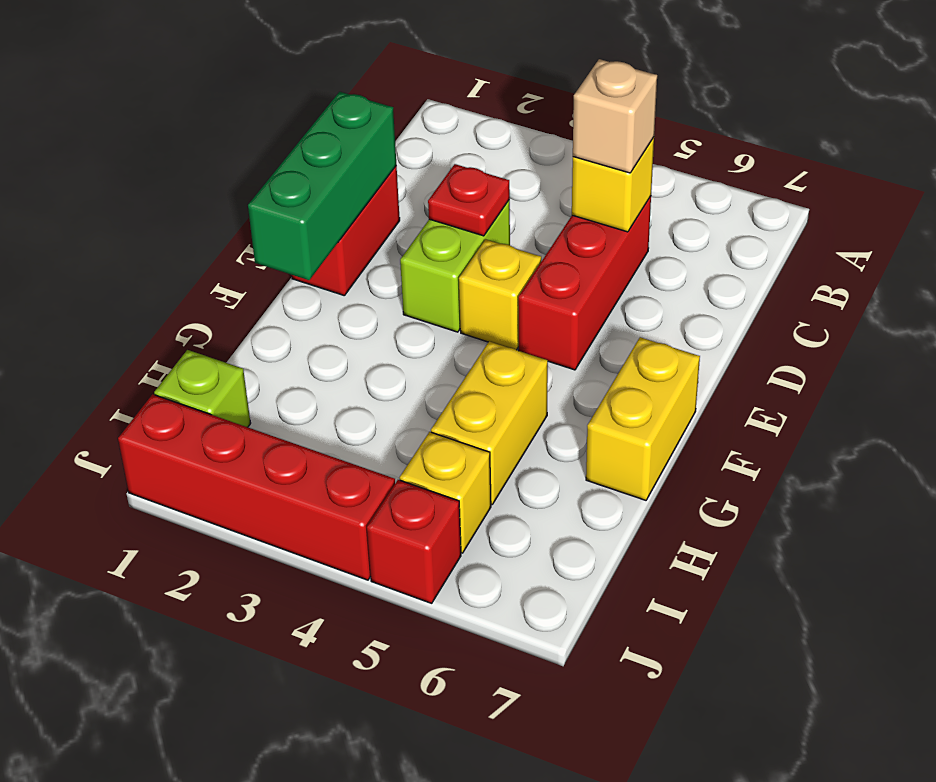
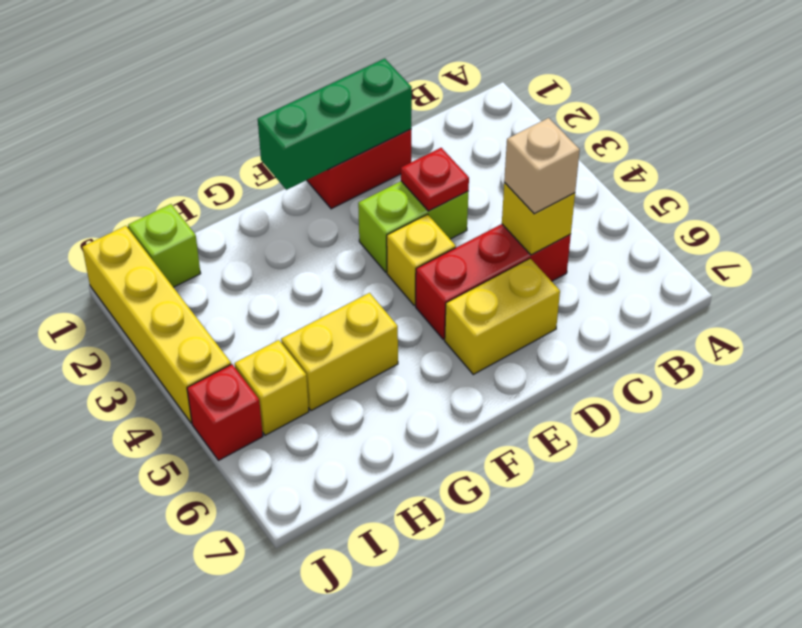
yellow 1x2 brick [586,337,700,500] -> yellow 1x2 brick moved to [445,259,560,374]
red 1x4 brick [118,394,395,580] -> yellow 1x4 brick [82,226,231,423]

